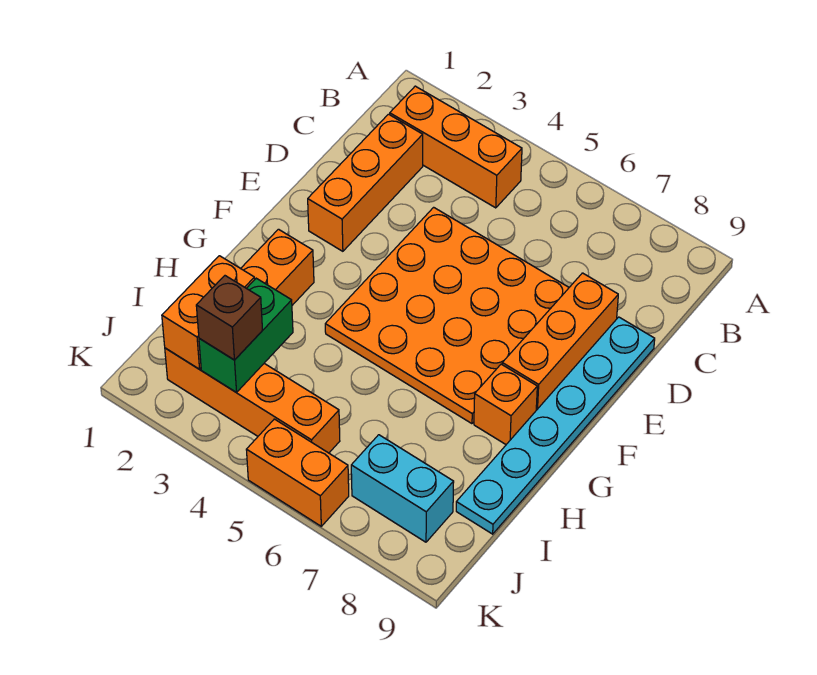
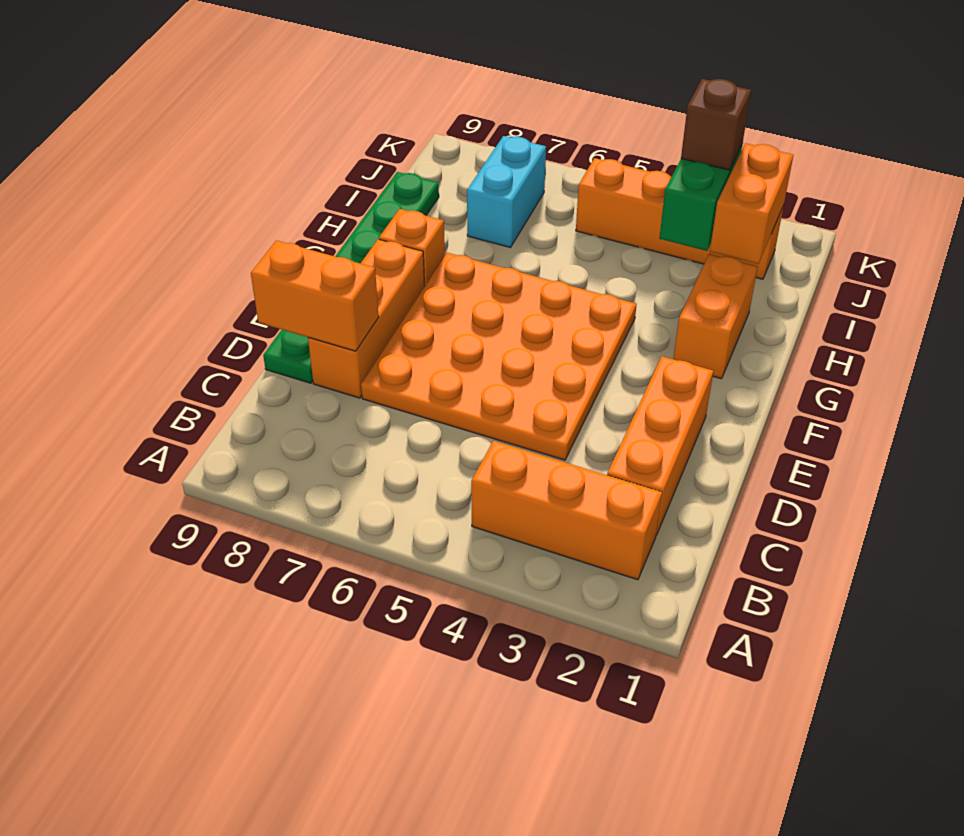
cyan 1x6 plate [456,317,655,534] -> green 1x6 plate [263,172,439,383]
cyan 1x2 brick [351,435,454,542] -> cyan 1x2 brick turned to [467,136,546,248]
orange 1x2 brick [246,419,349,526] -> orange 1x2 brick moved to [251,240,379,351]

